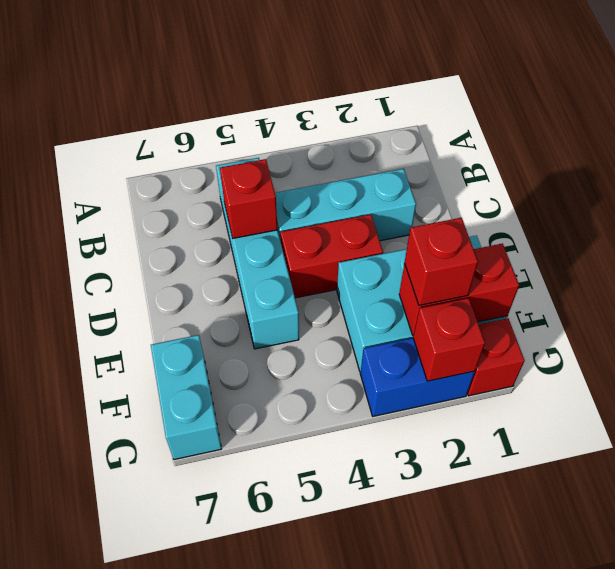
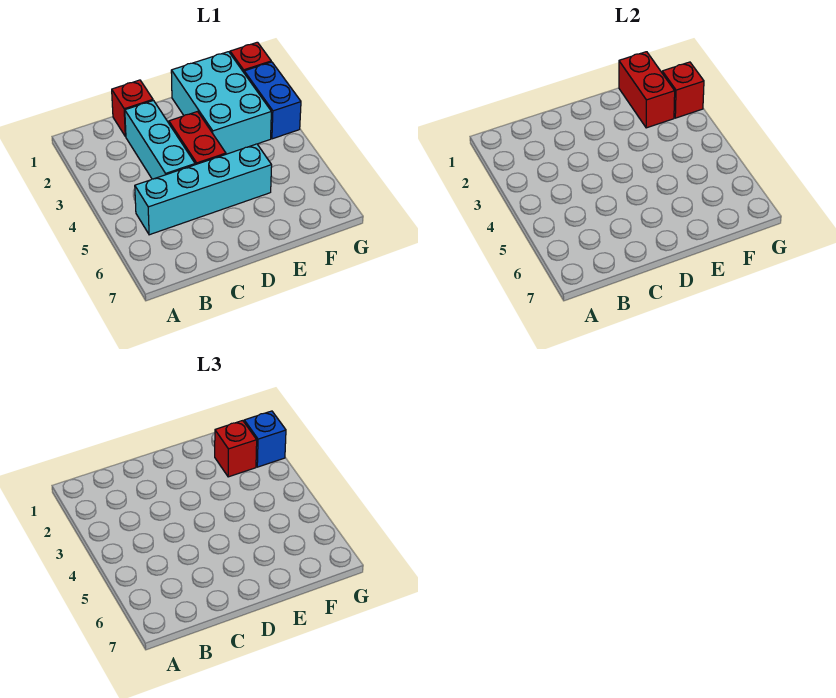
red 1x1 brick [220,159,277,239] -> red 1x1 brick moved to [112,80,153,137]
cyan 1x2 brick [151,335,222,459] -> none
none -> blue 1x1 brick [244,411,286,467]

